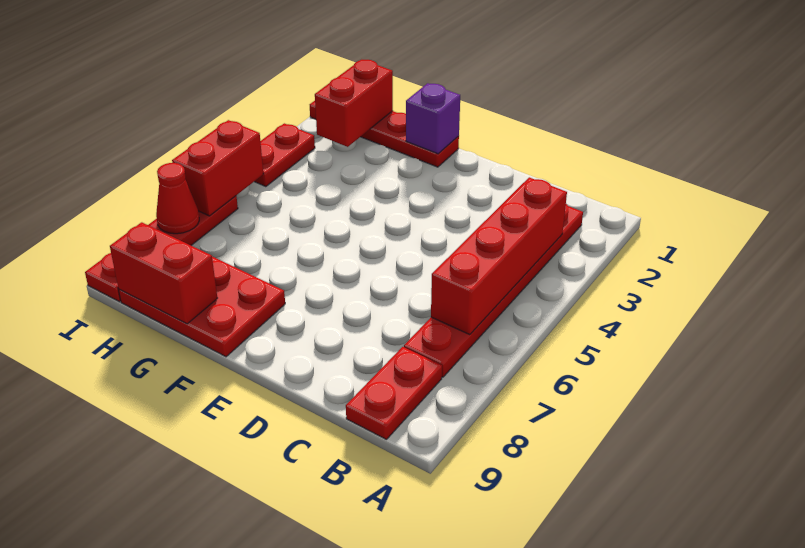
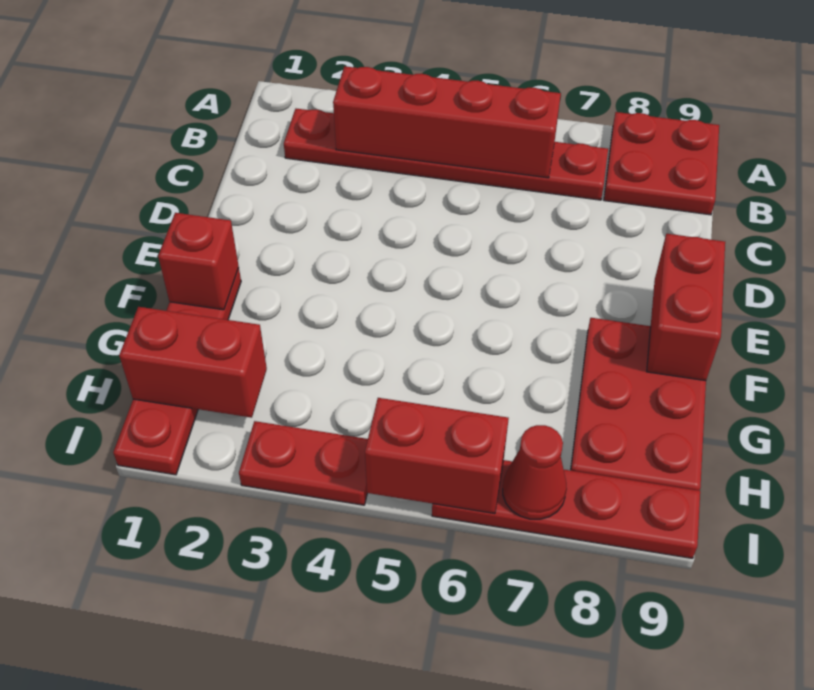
red 1x2 plate [346,347,442,440] -> red 2x2 plate [604,112,719,215]
purple 1x1 brick [406,83,460,154] -> red 1x1 brick [158,213,239,310]
red 1x2 brick [110,222,217,324] -> red 1x2 brick moved to [647,234,725,381]

